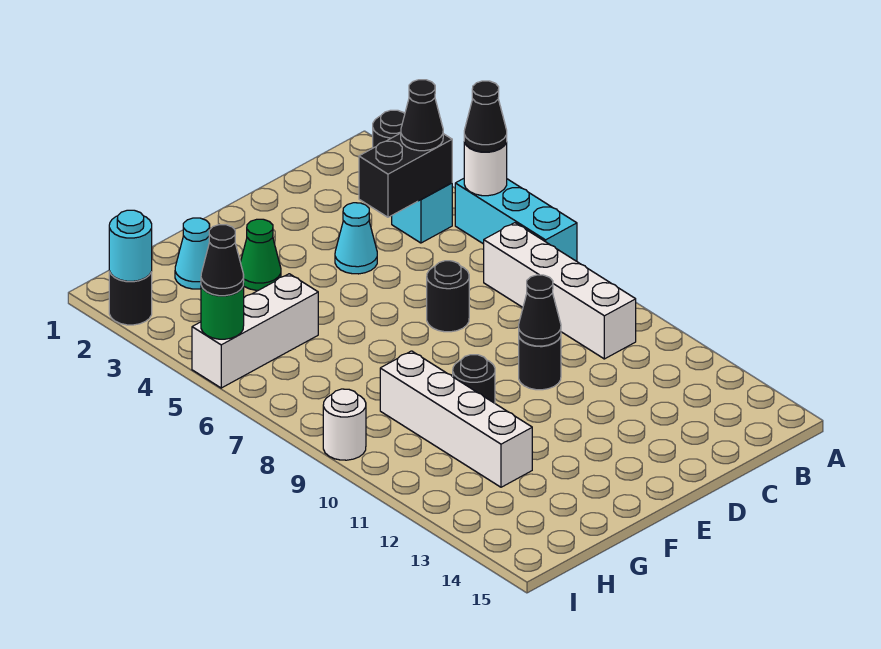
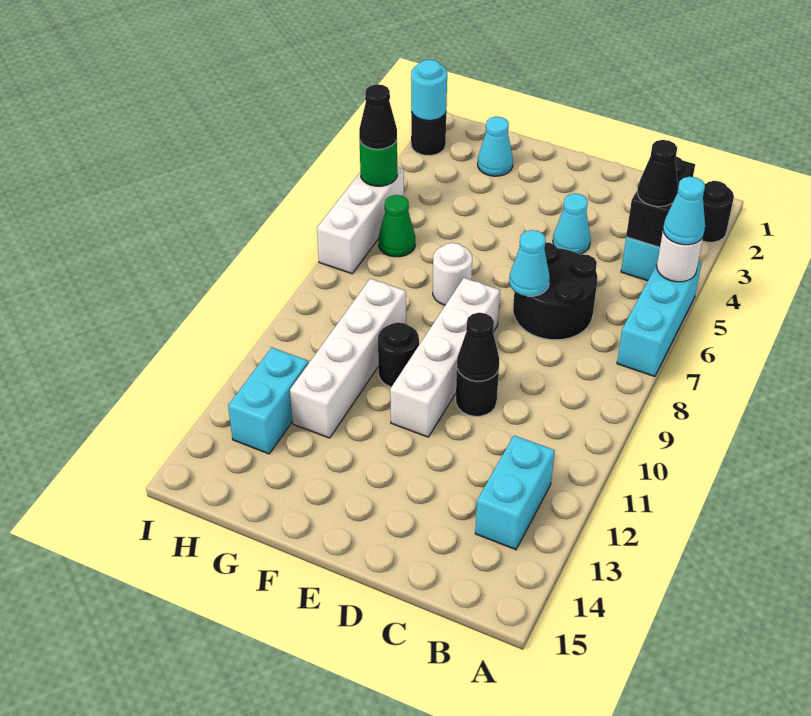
black 1x1 cone [464,81,507,152] -> cyan 1x1 cone [663,177,705,245]
black 1x2 brick [359,133,452,217] -> black 1x2 brick turned to [626,156,695,247]
white 1x4 brick [484,223,636,359] -> white 1x4 brick moved to [390,278,500,437]
none -> cyan 1x2 brick [475,436,555,550]
black 1x1 round brick [427,261,469,332] -> black 2x2 round brick [513,242,597,340]
none -> cyan 1x1 cone [509,230,550,296]
green 1x1 cone [240,219,281,290] -> green 1x1 cone moved to [379,195,415,257]
white 1x3 brick [192,274,318,388] -> white 1x3 brick turned to [317,167,404,274]
none -> cyan 1x2 brick [228,348,309,454]
white 1x1 round brick [323,389,366,460] -> white 1x1 round brick moved to [433,243,472,305]

